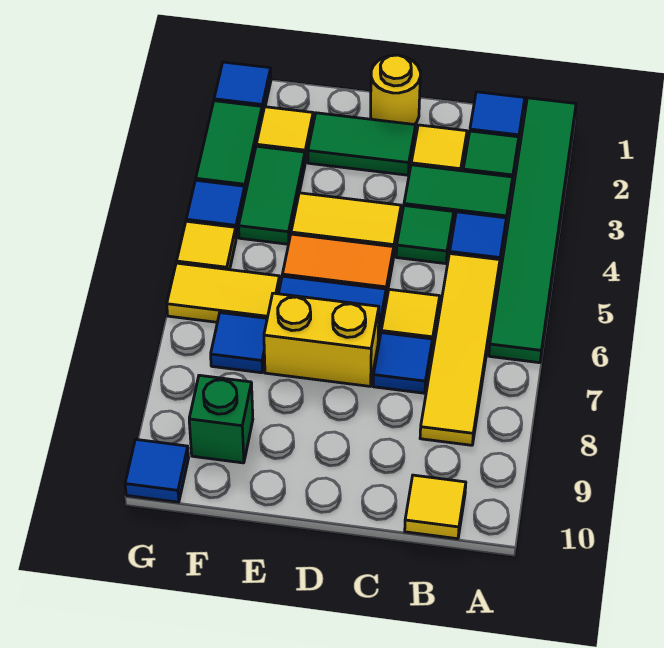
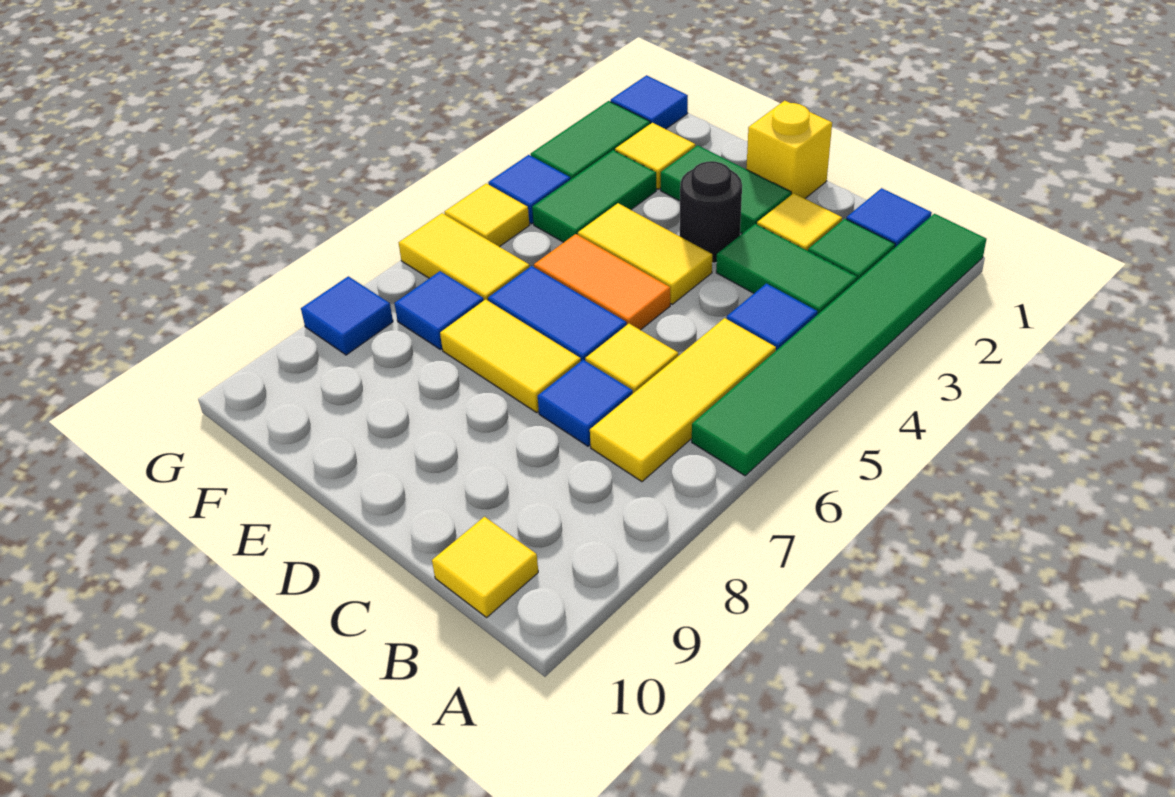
yellow 1x4 tile [420,254,500,445] -> yellow 1x3 tile [590,318,776,482]
green 1x1 tile [396,206,454,264] -> none
yellow 1x1 round brick [371,55,420,124] -> yellow 1x1 brick [746,101,832,198]
none -> black 1x1 round brick [680,161,742,263]
yellow 1x2 brick [264,293,379,386] -> yellow 1x2 tile [440,299,581,413]
green 1x1 brick [189,375,253,463] -> none
blue 1x1 tile [125,439,189,502] -> blue 1x1 tile moved to [301,276,393,355]

